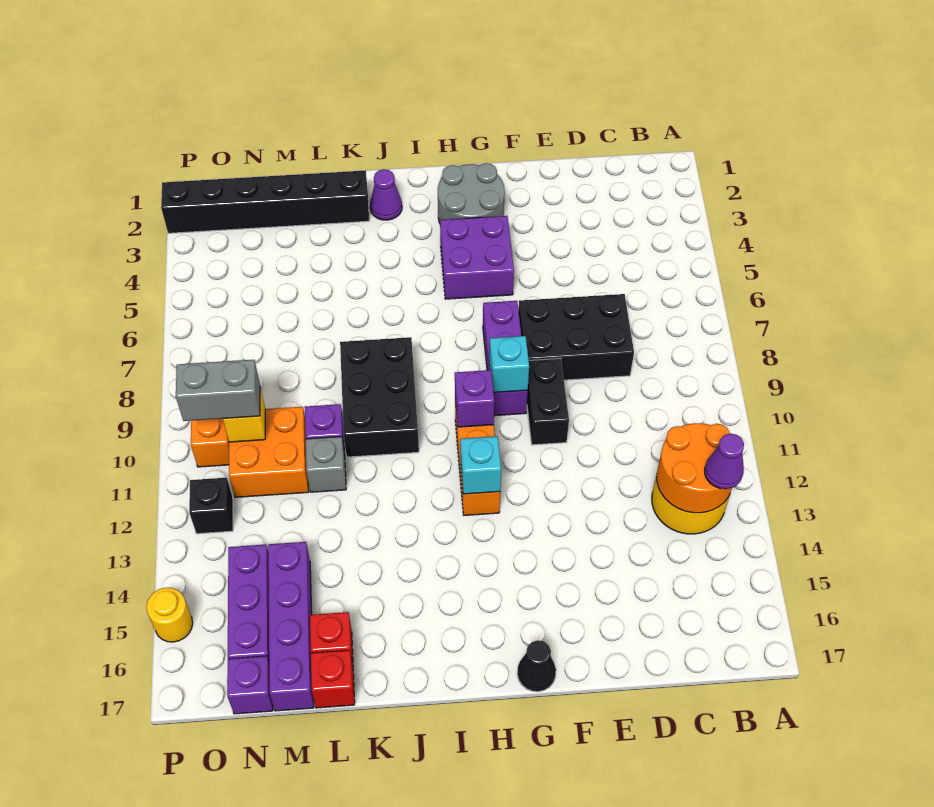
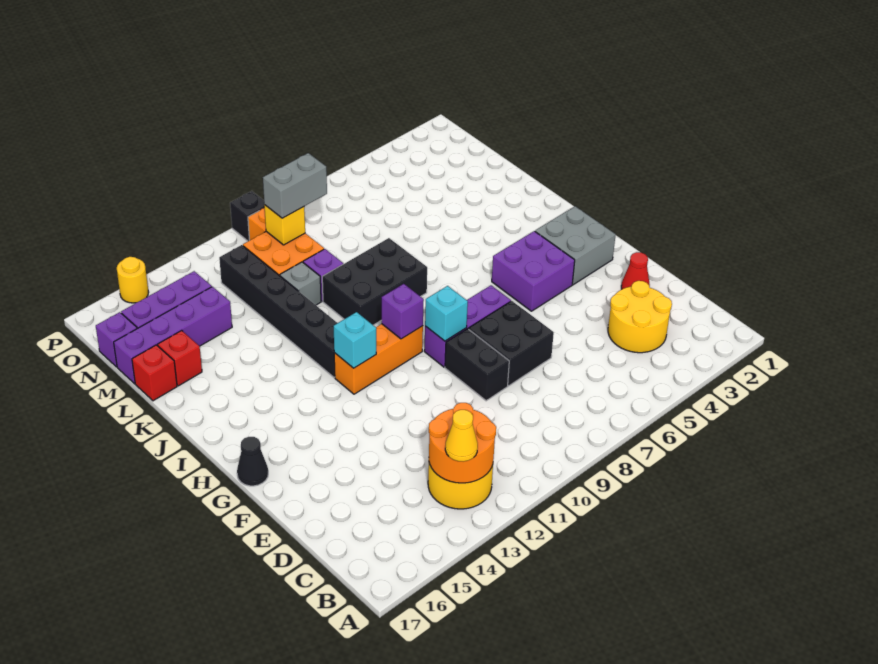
purple 1x1 cone [705,434,744,489] -> yellow 1x1 cone [445,410,478,462]
none -> yellow 2x2 round brick [608,281,672,353]
black 2x3 brick [519,294,634,380] -> black 2x2 brick [469,301,554,386]
none -> red 1x1 cone [621,252,650,289]
black 1x2 brick [527,358,569,445] -> black 1x2 brick turned to [445,329,509,401]
grey 2x2 round brick [438,163,505,223] -> grey 2x2 brick [535,206,616,285]
purple 1x1 cone [370,169,402,220] -> none
black 1x6 brick [161,170,369,233] -> black 1x6 brick moved to [219,245,337,377]
grey 1x2 brick [176,359,260,421] -> grey 1x2 brick turned to [263,153,327,218]
black 1x1 brick [189,478,233,534] -> black 1x1 brick moved to [230,191,265,241]

